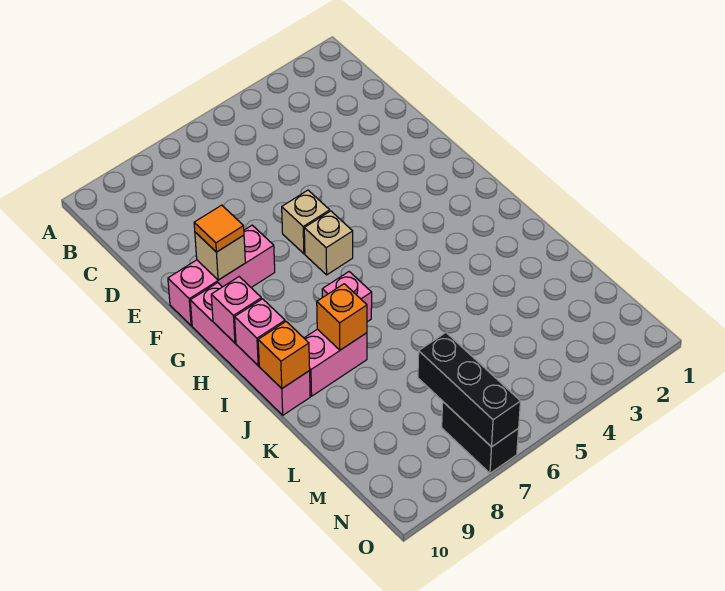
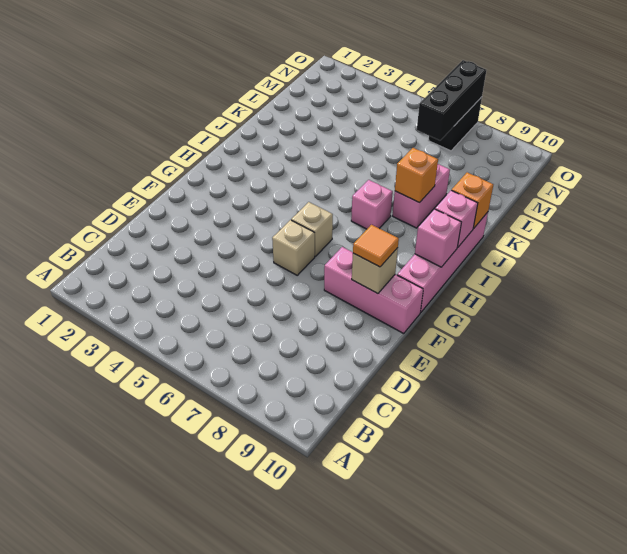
pink 1x2 brick [304,329,367,396] -> pink 1x2 brick turned to [393,164,450,228]

